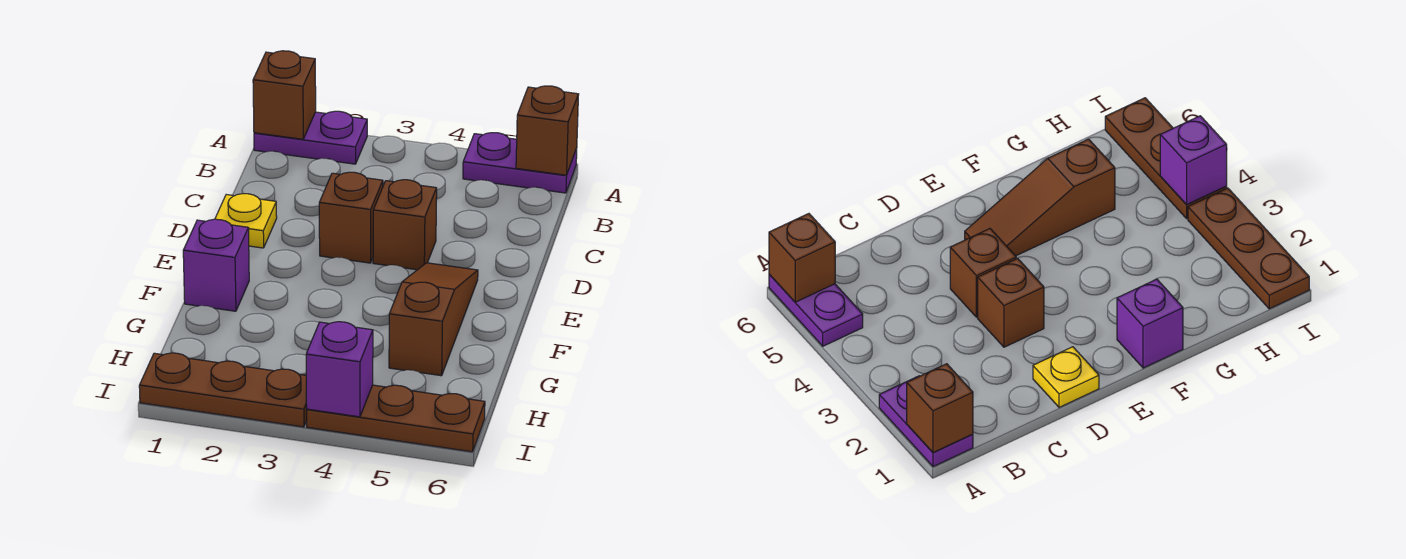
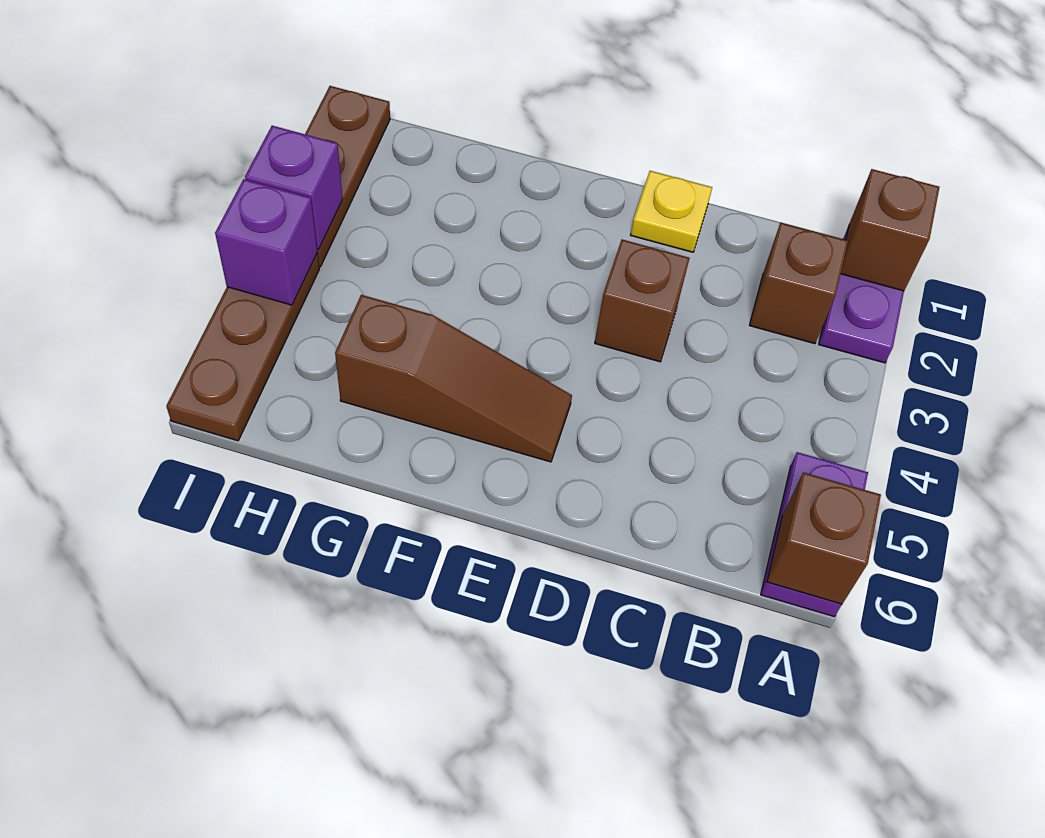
brown 1x1 brick [373,180,437,270] -> brown 1x1 brick moved to [750,223,848,344]
purple 1x1 brick [183,219,249,311] -> purple 1x1 brick moved to [245,126,343,249]

